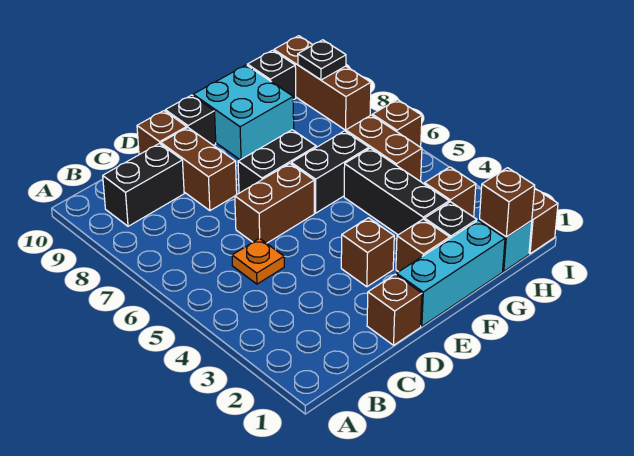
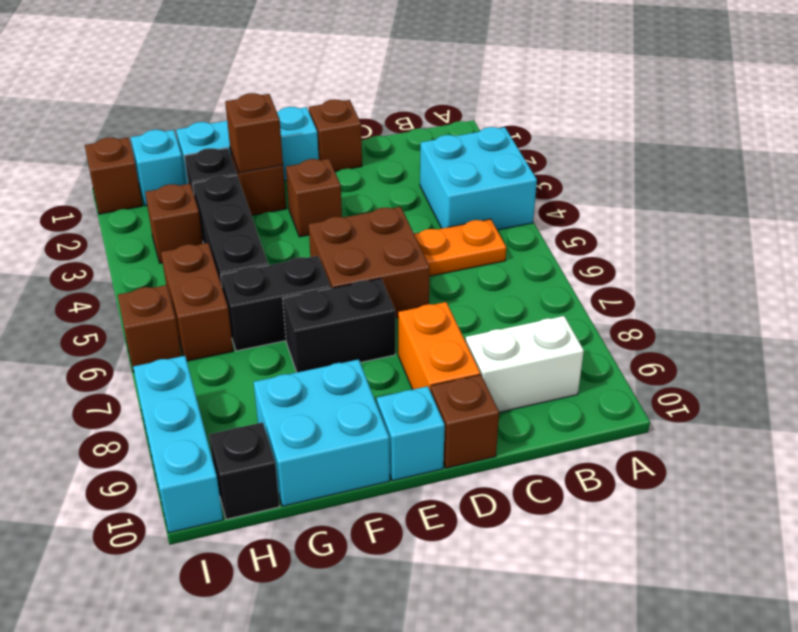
none -> cyan 2x2 brick [420,127,537,230]
black 1x2 brick [103,143,184,226] -> white 1x2 brick [466,316,584,412]
orange 1x1 plate [232,238,284,284] -> orange 1x2 plate [414,219,506,276]
brown 1x2 brick [235,163,314,243] -> brown 2x2 brick [309,207,430,318]
brown 1x2 brick [161,127,237,211] -> orange 1x2 brick [398,302,480,391]
black 1x1 brick [165,95,216,146] -> cyan 1x1 brick [377,386,445,481]
brown 1x1 brick [480,168,535,237] -> brown 1x1 brick moved to [225,93,283,173]
brown 1x3 brick [274,36,371,130] -> cyan 1x3 brick [133,356,223,533]
black 1x1 plate [298,40,346,80] -> none

